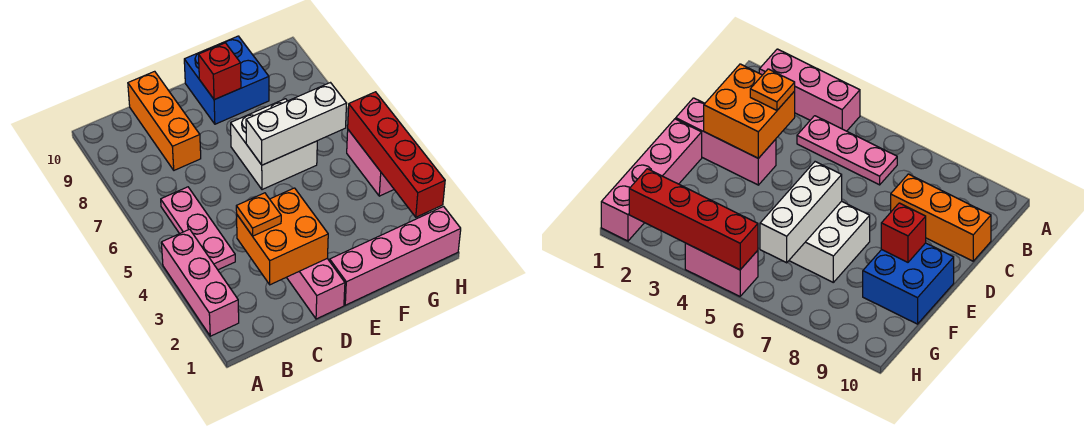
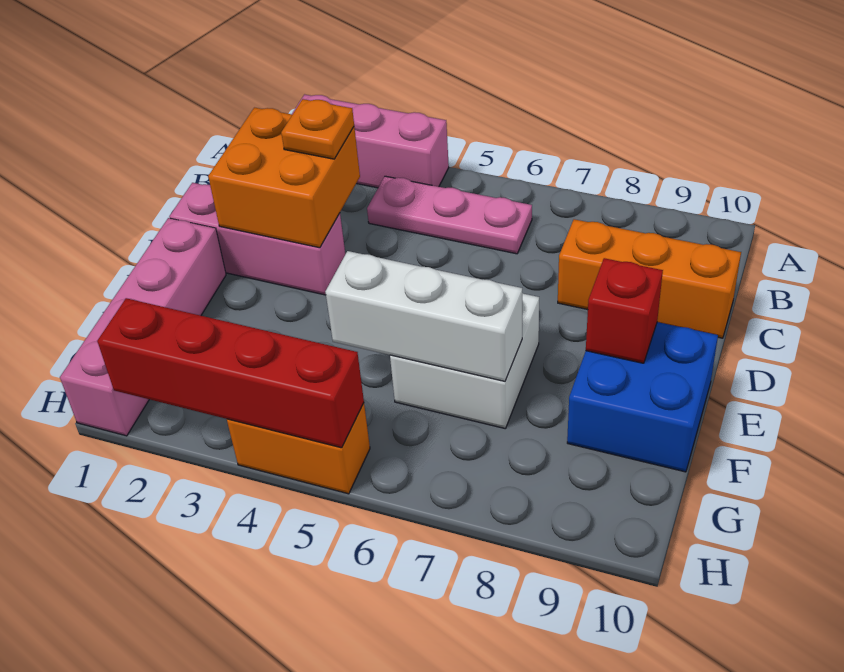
white 1x3 brick [246,83,347,165] -> white 1x3 brick turned to [325,251,522,381]
pink 1x2 brick [347,130,394,196] -> orange 1x2 brick [227,403,370,494]

